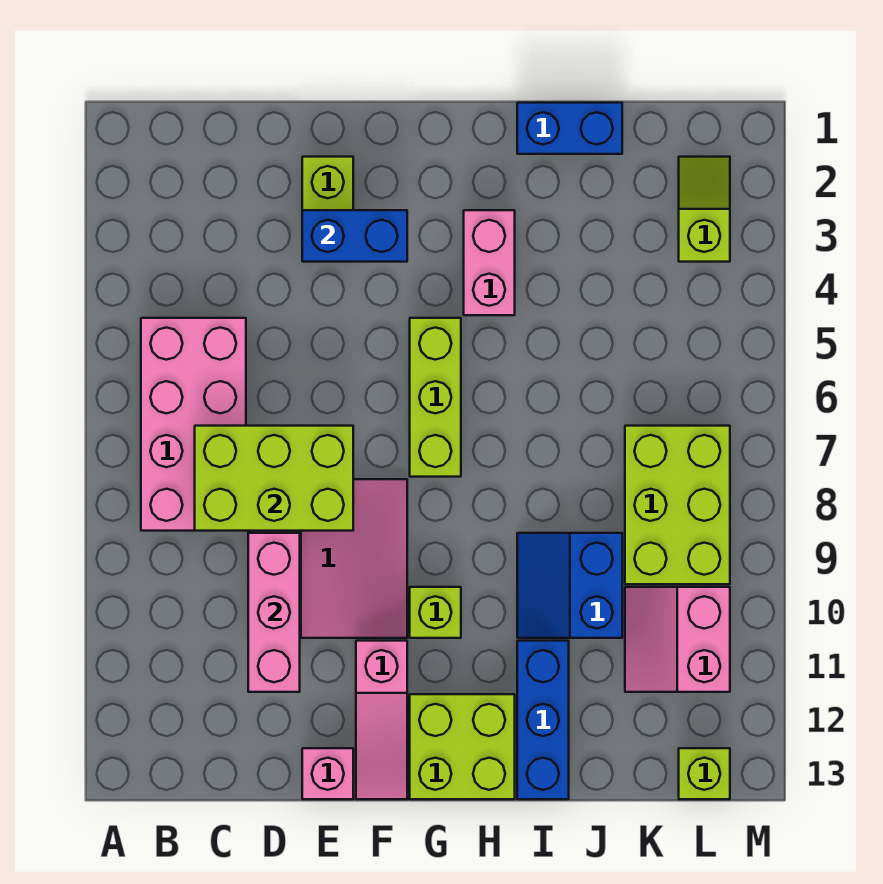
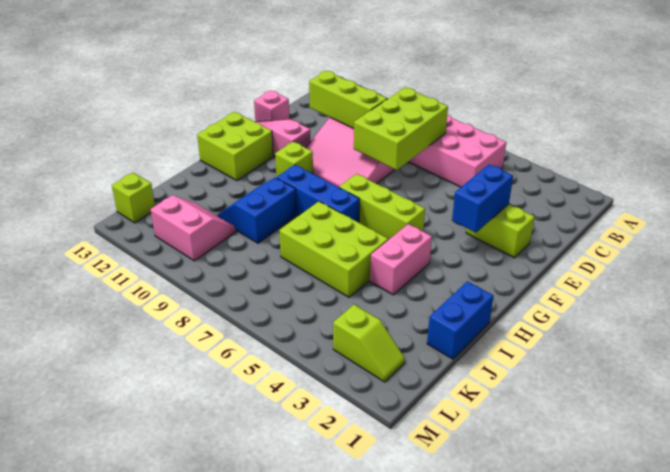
pink 1x3 brick [248,533,300,692] -> lime 1x3 brick [309,71,387,129]
pink 1x2 brick [464,210,515,315] -> pink 1x2 brick turned to [370,224,432,295]
blue 2x2 slope [517,533,622,638] -> blue 2x2 slope turned to [217,178,297,243]
blue 1x3 brick [517,641,569,799] -> blue 1x3 brick moved to [277,165,360,222]
lime 2x3 brick [625,426,730,584] -> lime 2x3 brick moved to [279,201,388,297]

